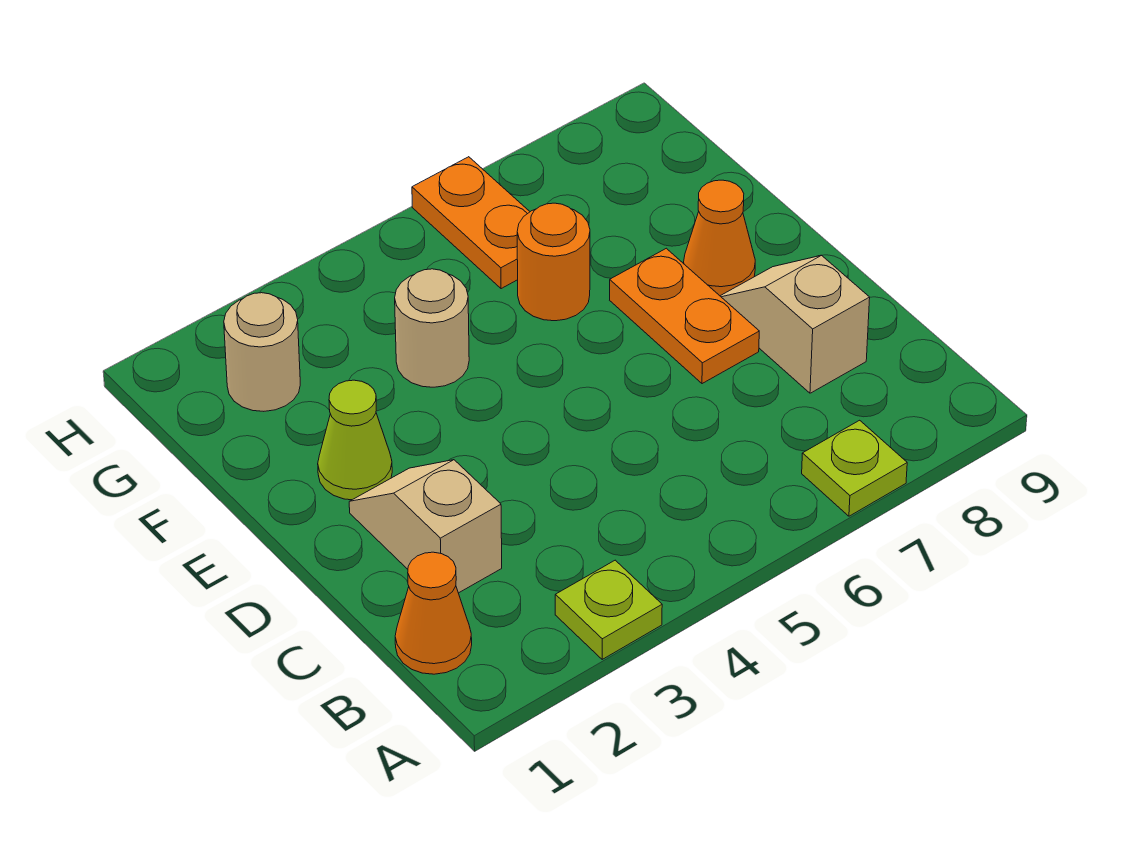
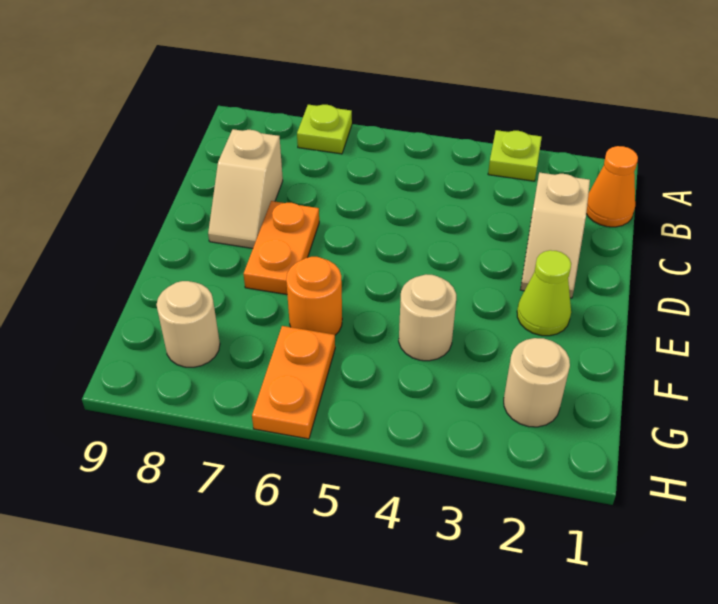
orange 1x1 cone [684,180,755,296] -> none
none -> tan 1x1 round brick [156,281,220,367]

